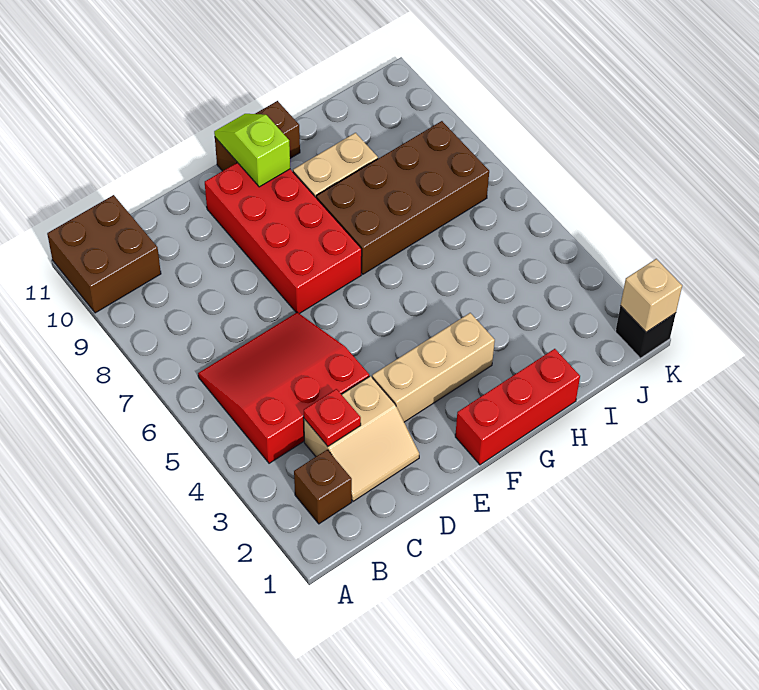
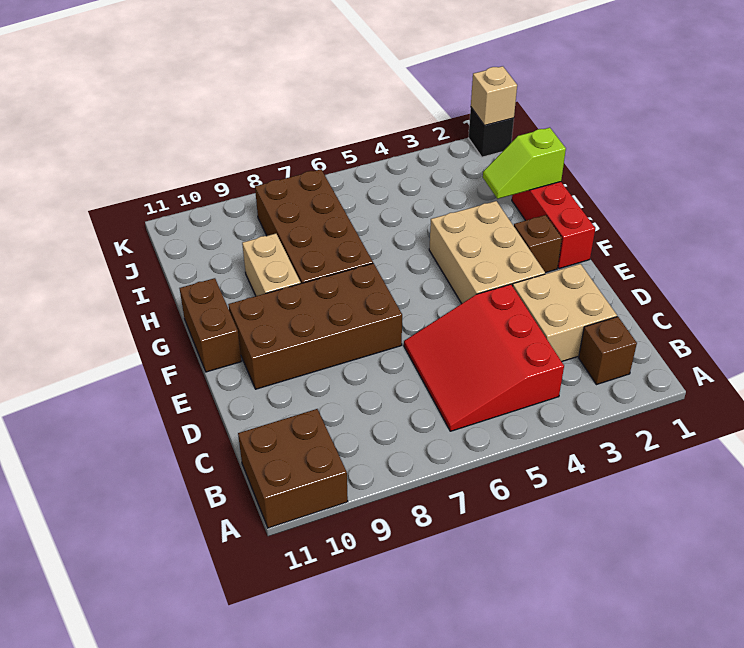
tan 2x2 slope [304,376,419,501] -> tan 2x2 brick [513,264,617,362]
red 1x1 plate [304,389,361,446] -> none
tan 1x3 brick [372,313,495,422] -> tan 2x3 brick [429,201,545,304]
red 2x4 brick [205,163,362,314] -> brown 2x4 brick [228,263,402,389]
none -> brown 1x1 brick [514,215,562,273]
lime 1x2 slope [214,114,290,187] -> lime 1x2 slope moved to [483,128,566,199]

